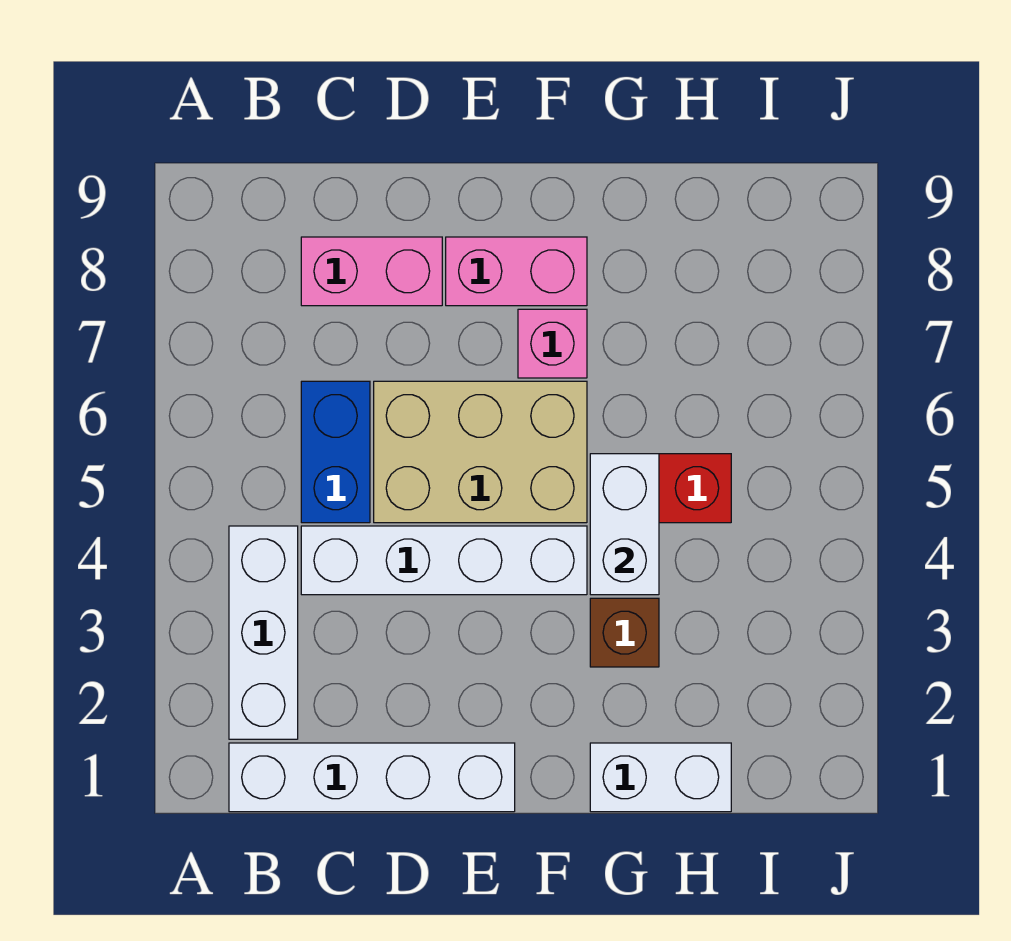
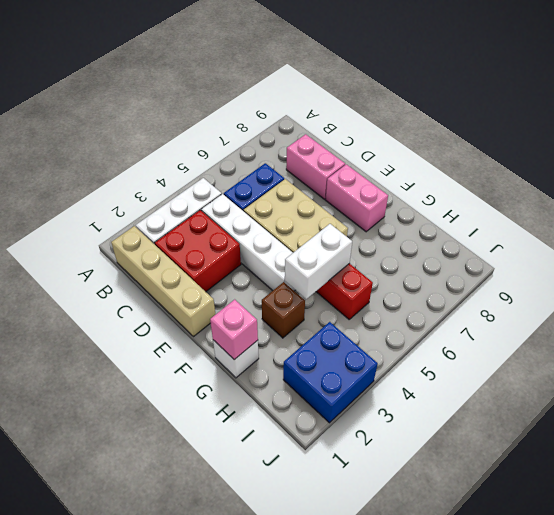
white 1x4 brick [229,743,515,812] -> tan 1x4 brick [111,226,216,337]
none -> red 2x2 brick [155,210,241,292]
pink 1x1 brick [518,309,587,378] -> pink 1x1 brick moved to [210,299,258,360]
white 1x2 brick [590,743,731,812] -> white 1x1 brick [213,340,259,378]
none -> blue 2x2 brick [283,322,378,423]

